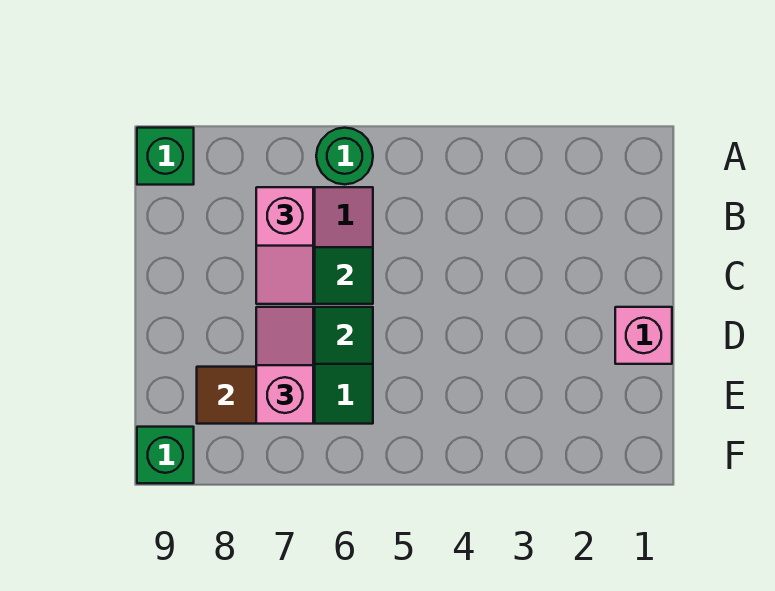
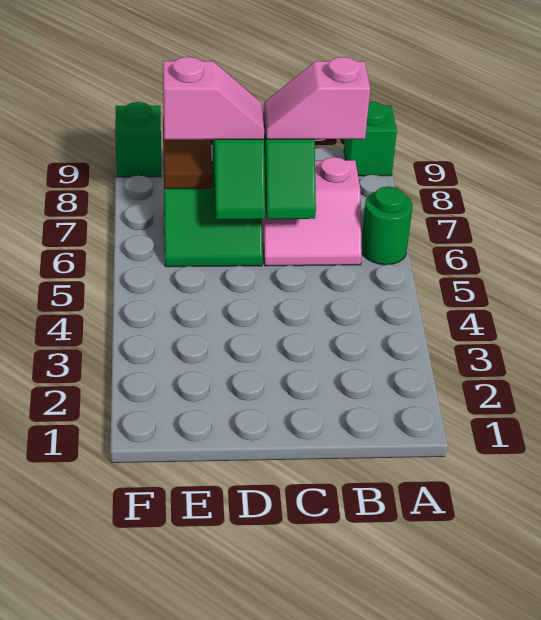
pink 1x1 brick [615,307,672,364] -> none

